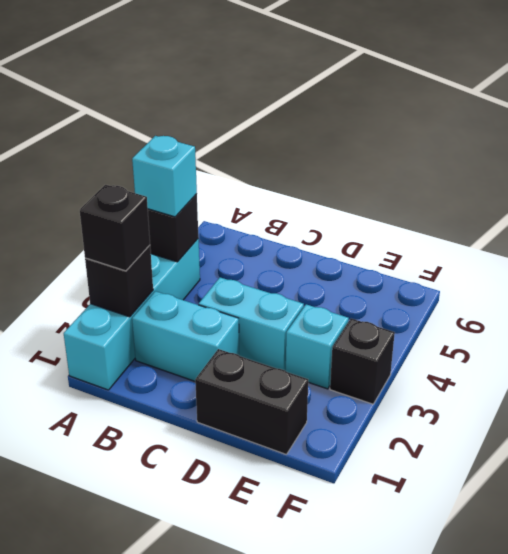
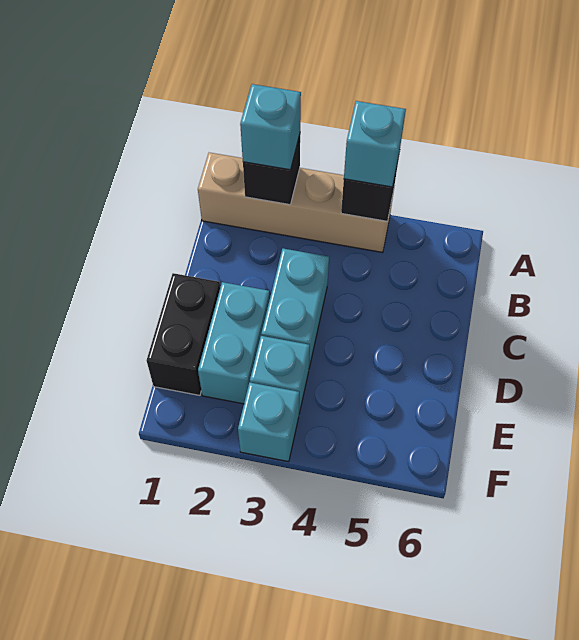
cyan 1x4 brick [64,239,200,390] -> tan 1x4 brick [198,153,394,253]
black 1x1 brick [80,185,150,271] -> cyan 1x1 brick [240,84,301,170]
cyan 1x2 brick [132,291,239,381] -> cyan 1x2 brick moved to [198,282,270,404]
black 1x1 brick [330,319,395,404] -> cyan 1x1 brick [238,383,299,462]

